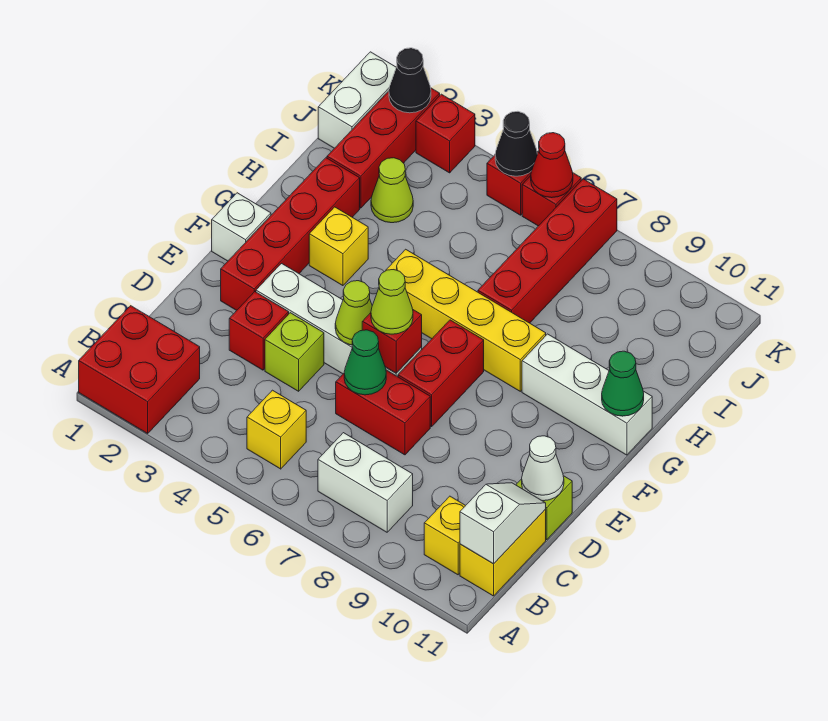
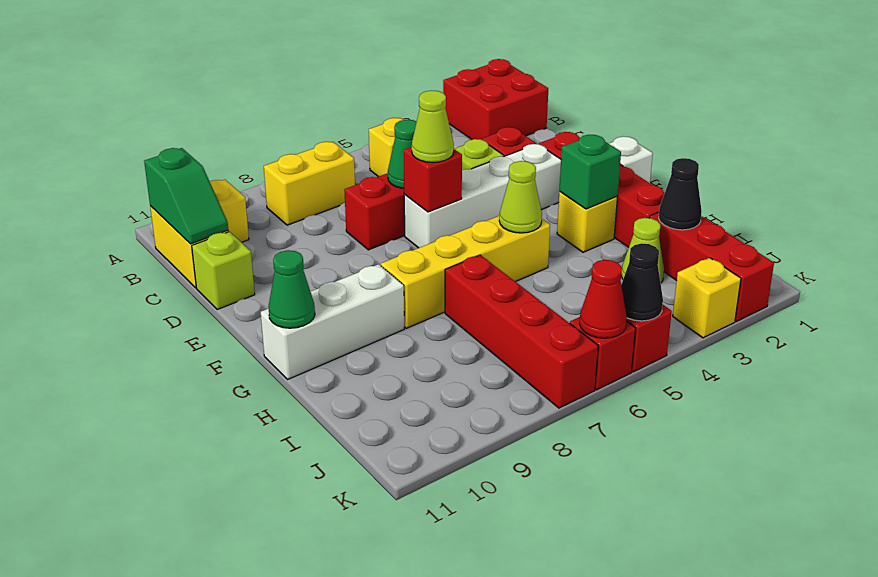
white 1x2 brick [318,433,413,532] -> yellow 1x2 brick [264,142,355,225]
white 1x2 slope [460,483,546,564] -> green 1x2 slope [144,148,228,244]
white 1x1 cone [522,436,564,501] -> none
lime 1x1 cone [335,281,372,345] -> lime 1x1 cone moved to [499,161,542,233]
red 1x2 brick [398,320,484,427] -> none
none -> green 1x1 brick [559,135,621,209]
white 1x2 brick [318,52,396,148] -> none
black 1x1 cone [389,48,431,113] -> black 1x1 cone moved to [659,158,702,230]
red 1x1 brick [416,94,475,173] -> yellow 1x1 brick [673,258,741,338]

